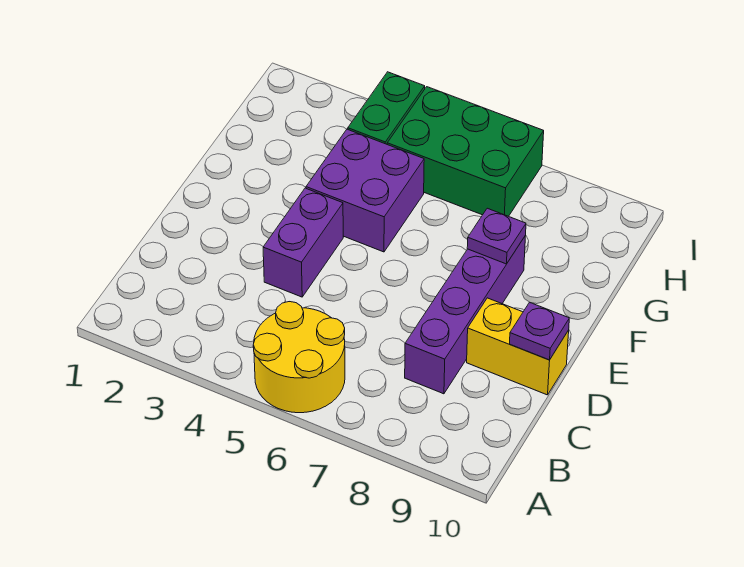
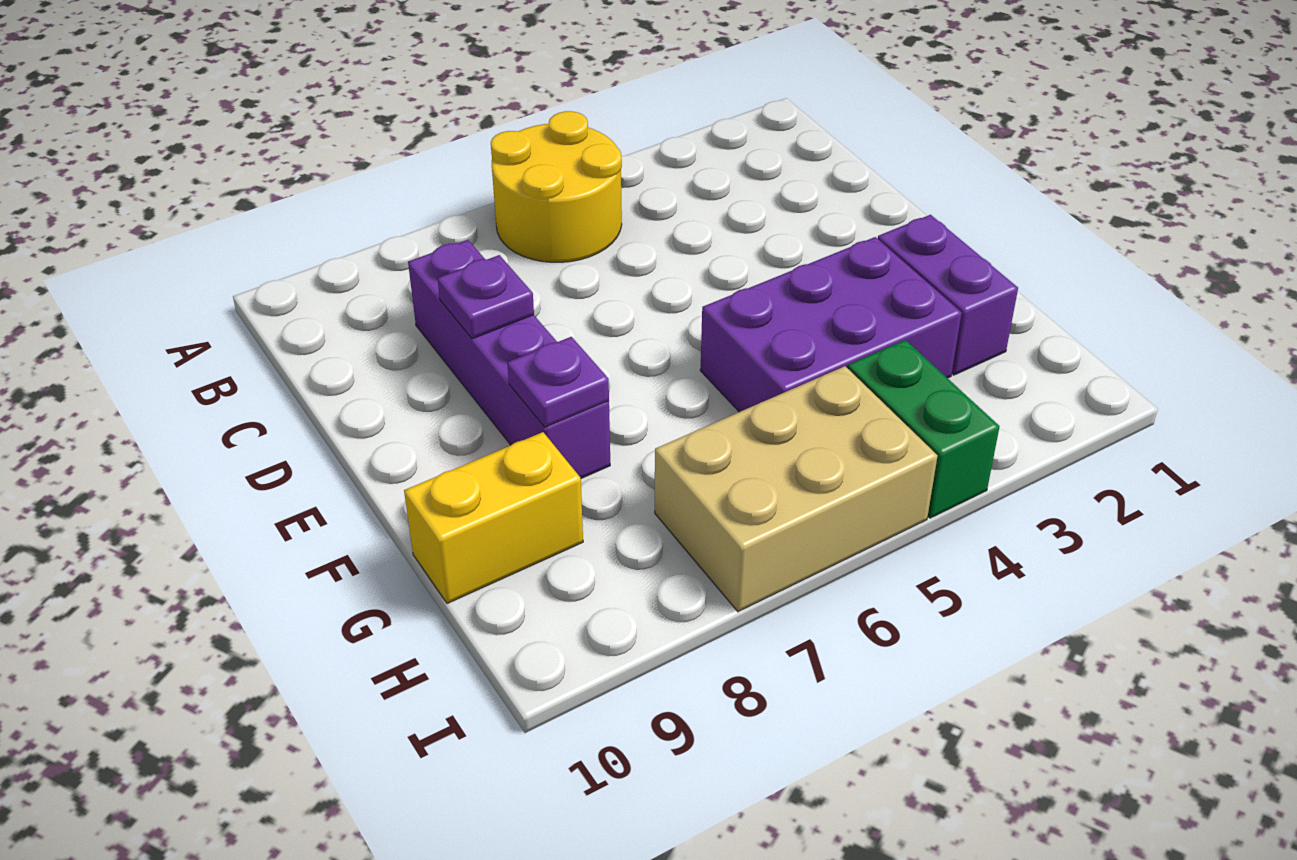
purple 1x2 brick [263,188,343,297] -> purple 1x2 brick moved to [878,215,1018,375]
yellow 1x2 brick [467,298,569,395] -> yellow 1x2 brick moved to [404,432,583,603]
purple 1x1 plate [510,302,569,360] -> purple 1x1 plate moved to [438,255,534,339]
purple 2x2 brick [306,129,424,252] -> purple 2x3 brick [700,237,962,412]
green 2x3 brick [387,87,544,216] -> tan 2x3 brick [655,366,938,612]

